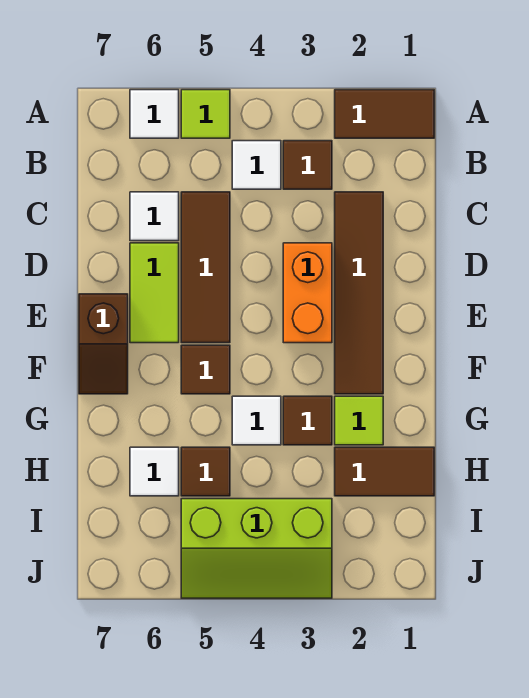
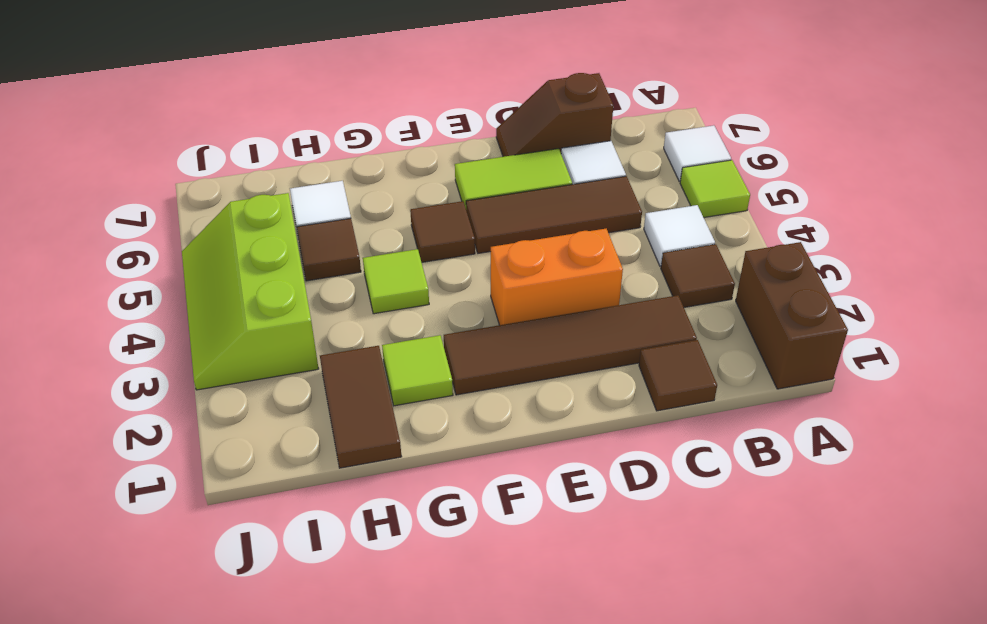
brown 1x2 tile [335,90,434,138] -> brown 1x2 brick [736,242,848,389]
brown 1x2 slope [79,294,128,394] -> brown 1x2 slope moved to [496,73,613,157]
brown 1x1 tile [283,396,332,445] -> brown 1x1 tile moved to [639,340,717,411]
white 1x1 tile [232,396,281,445] -> lime 1x1 tile [363,249,429,314]

